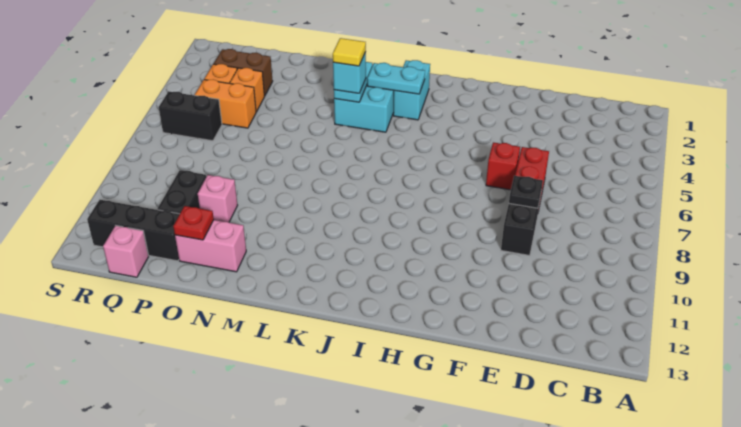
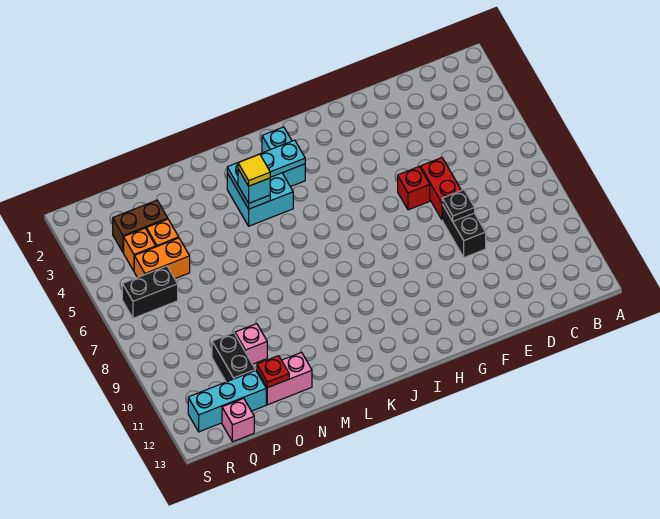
black 1x3 brick [87,200,180,261] -> cyan 1x3 brick [188,370,266,432]

